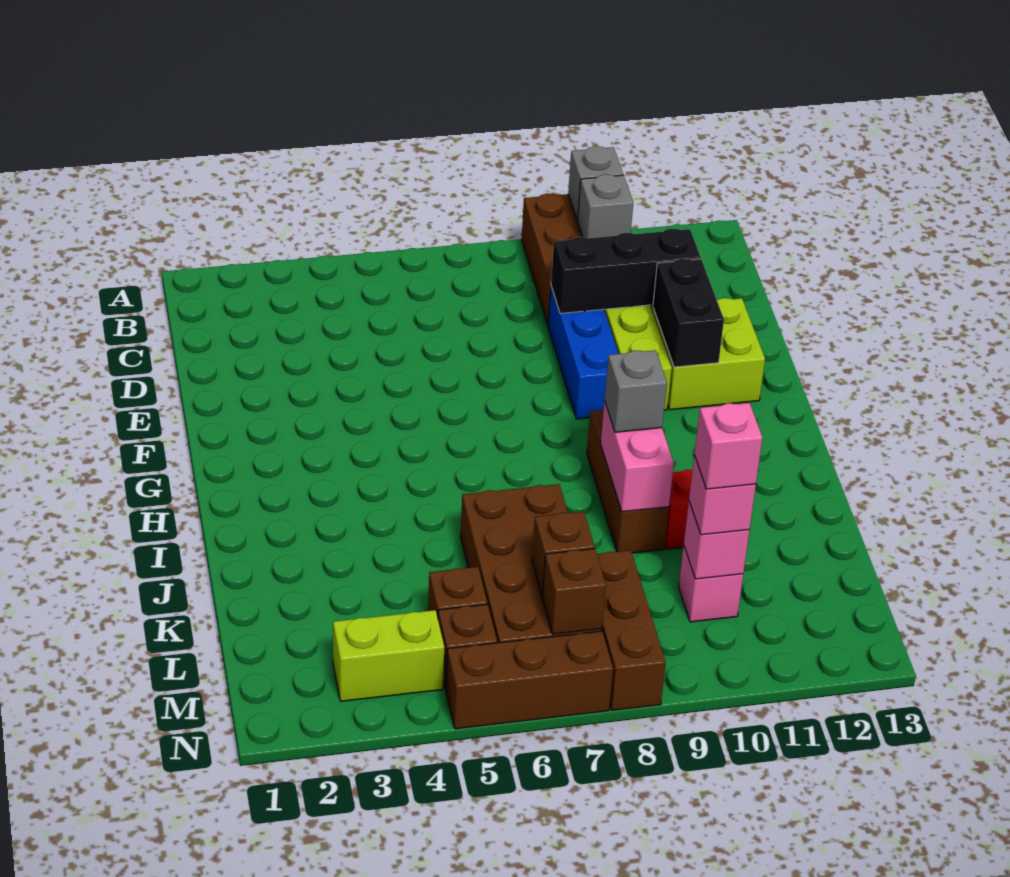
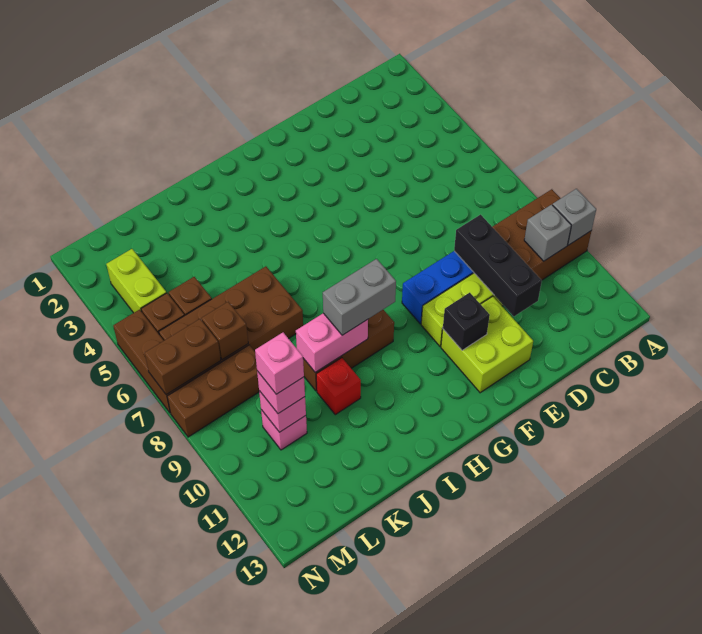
black 1x2 brick [653,259,724,367] -> black 1x1 brick [443,293,490,350]
grey 1x1 brick [605,350,667,432] -> grey 1x2 brick [323,259,396,335]
brown 1x1 brick [542,549,606,634] -> brown 1x2 brick [145,319,221,395]

